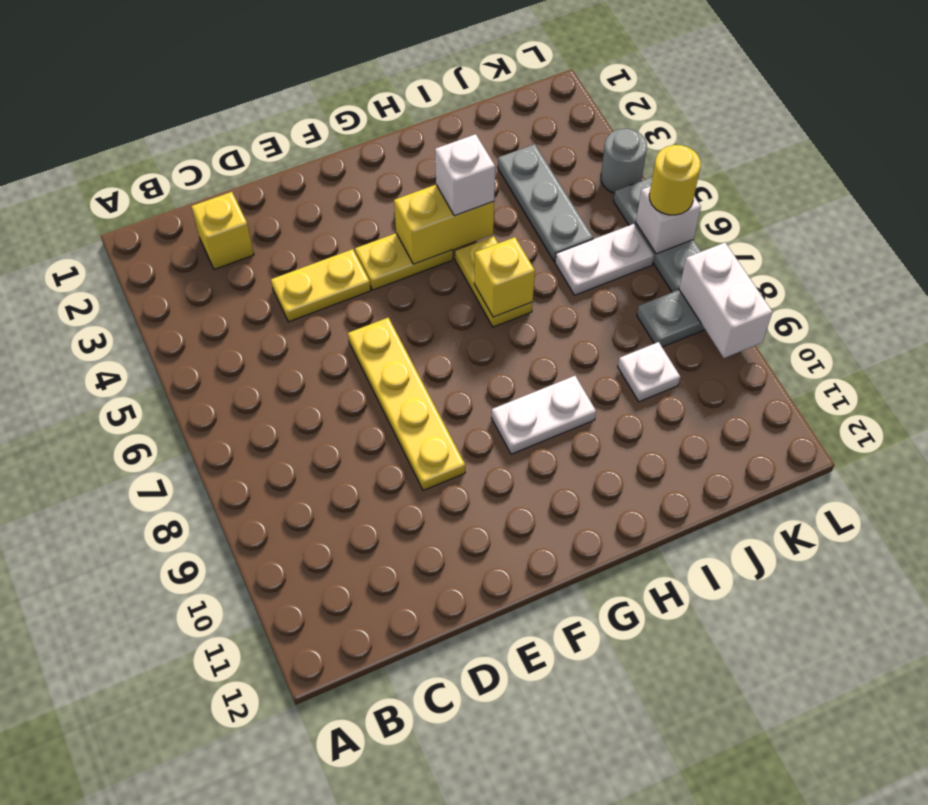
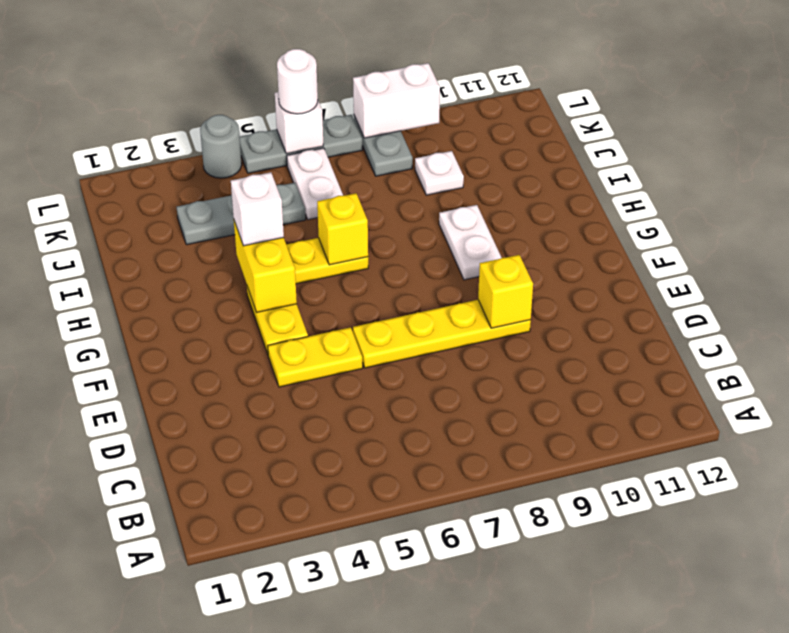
yellow 1x1 brick [191,192,254,270] -> yellow 1x1 brick moved to [478,255,533,328]
yellow 1x2 plate [271,249,371,322] -> yellow 1x2 plate turned to [268,327,363,387]
yellow 1x1 round brick [649,145,701,215] -> white 1x1 round brick [277,49,318,114]

